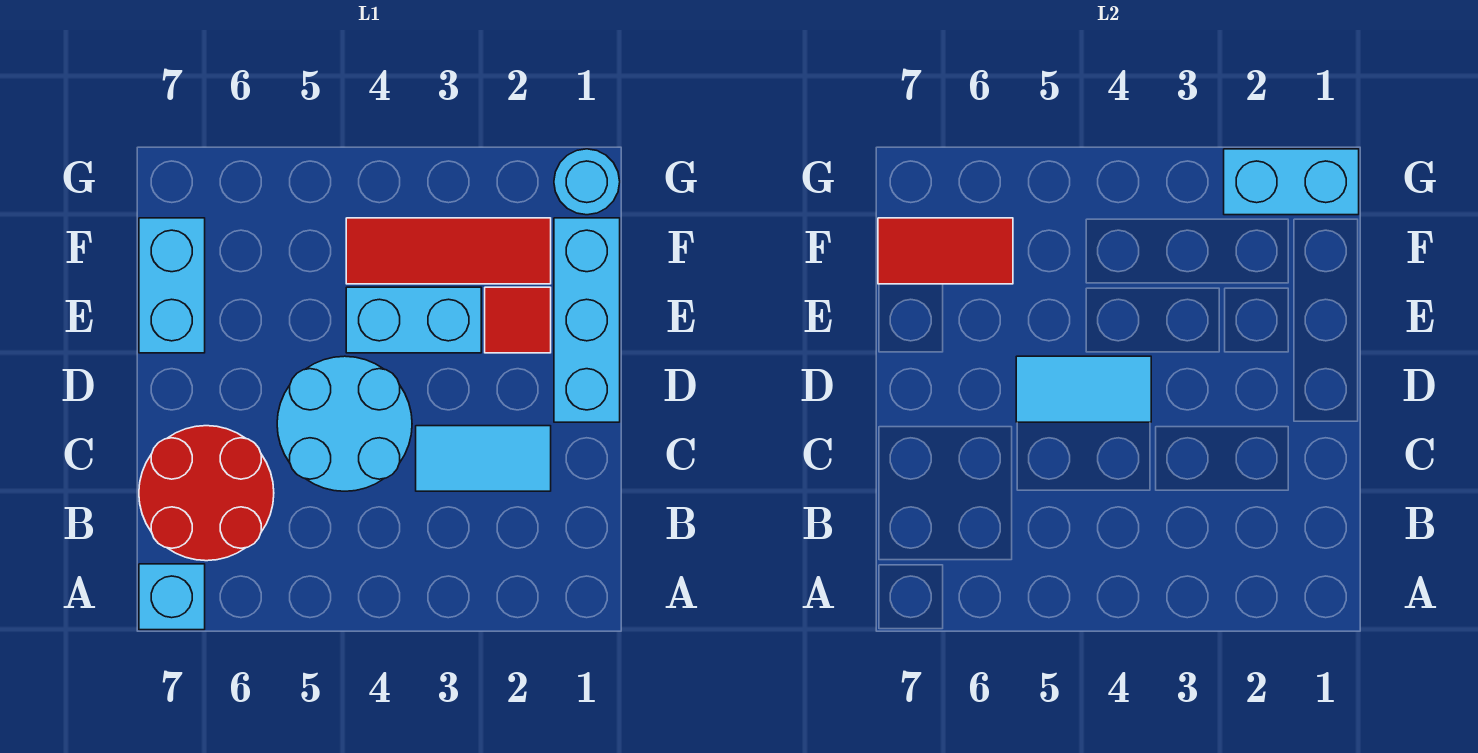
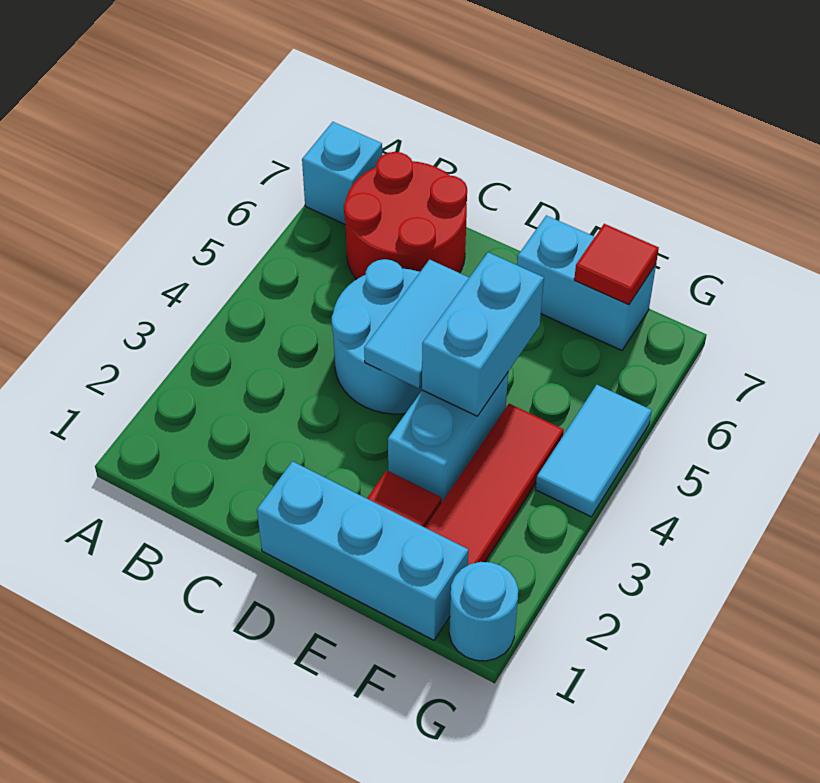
cyan 1x2 tile [416,426,551,491] -> cyan 1x2 tile moved to [536,385,652,517]
red 1x2 tile [878,218,1013,284] -> red 1x1 tile [574,224,659,305]
cyan 1x2 brick [1224,149,1359,215] -> cyan 1x2 brick moved to [422,252,544,416]

